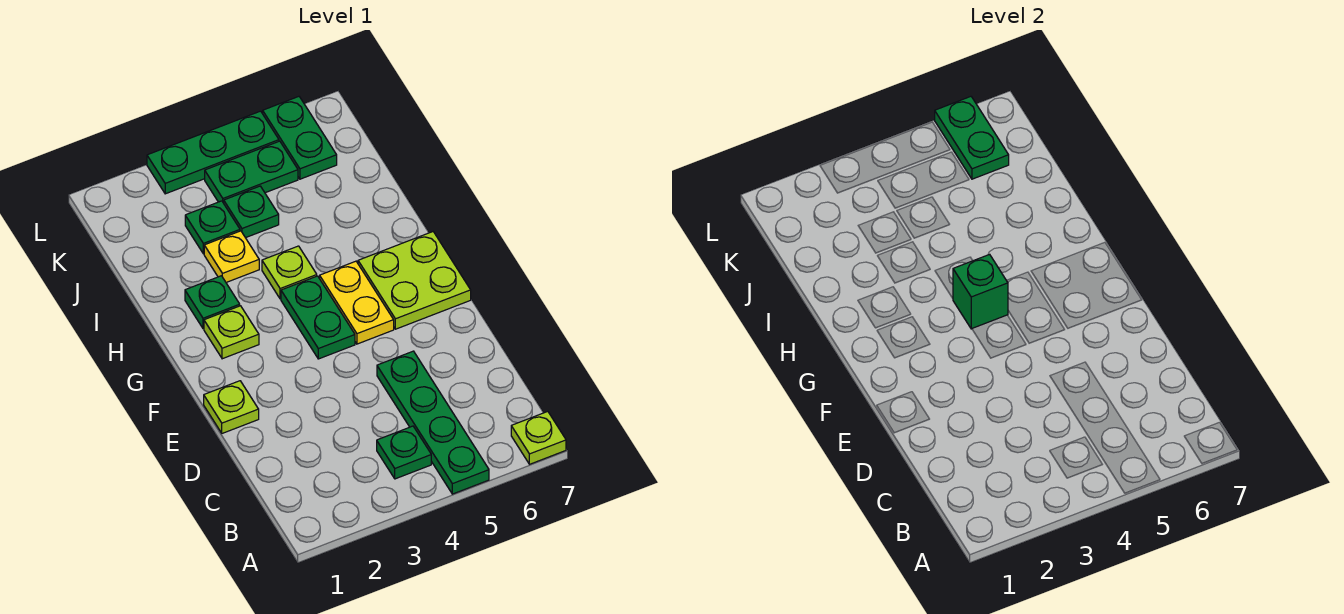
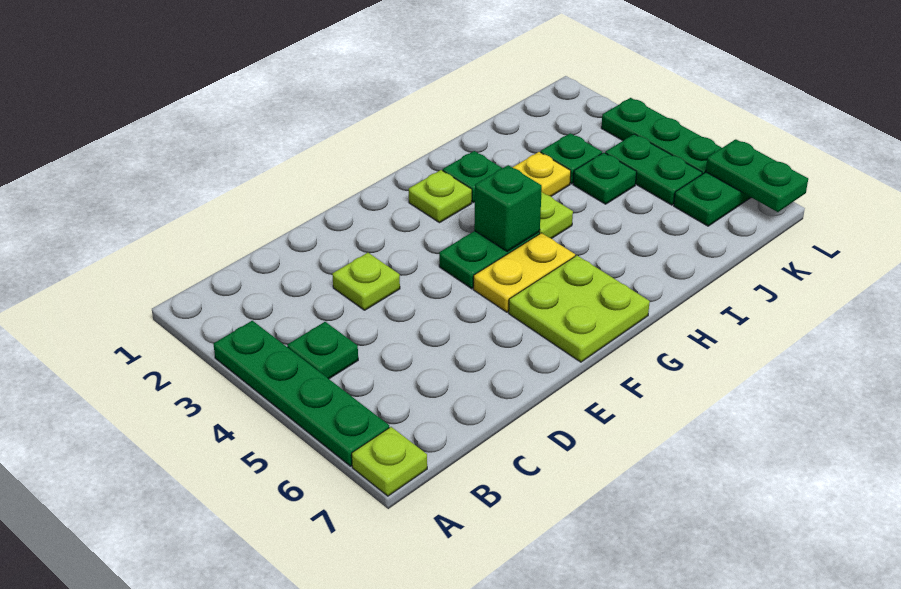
green 1x4 plate [377,351,489,494] -> green 1x4 plate turned to [213,321,389,466]
lime 1x1 plate [204,381,259,433] -> lime 1x1 plate moved to [332,253,400,310]
green 1x2 plate [935,97,1009,179] -> green 1x2 plate turned to [706,139,808,212]

